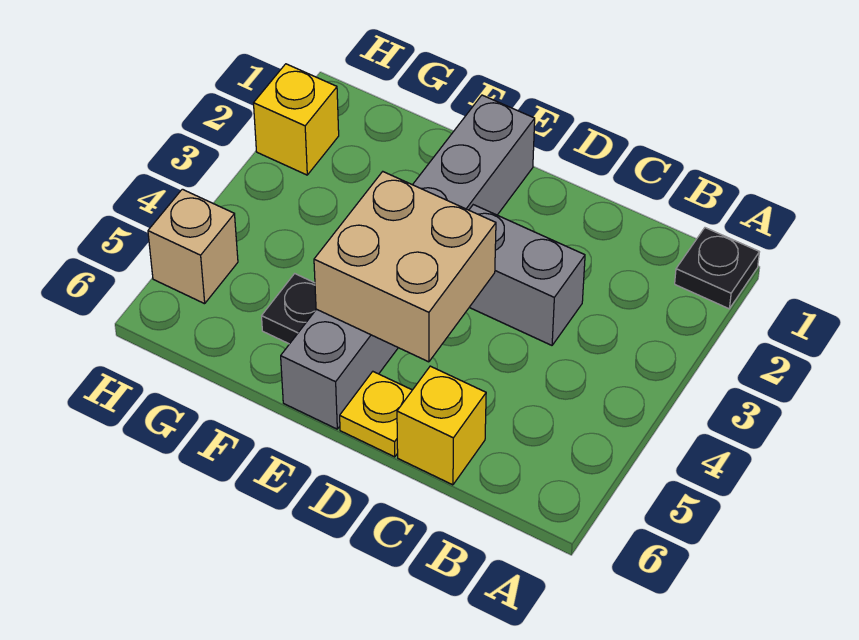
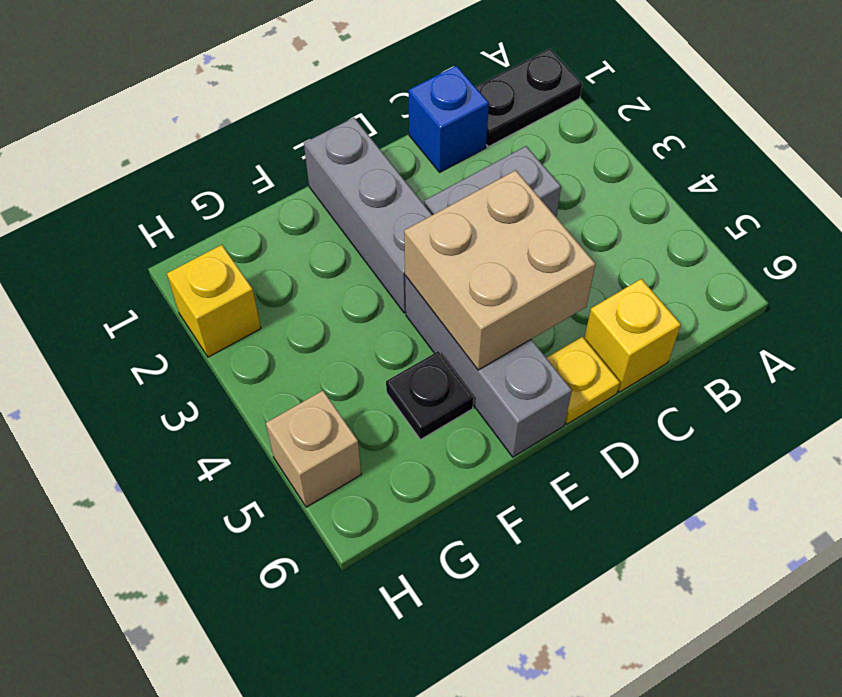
black 1x1 plate [675,228,759,309] -> black 1x2 plate [476,49,582,147]
none -> blue 1x1 brick [409,66,489,172]

